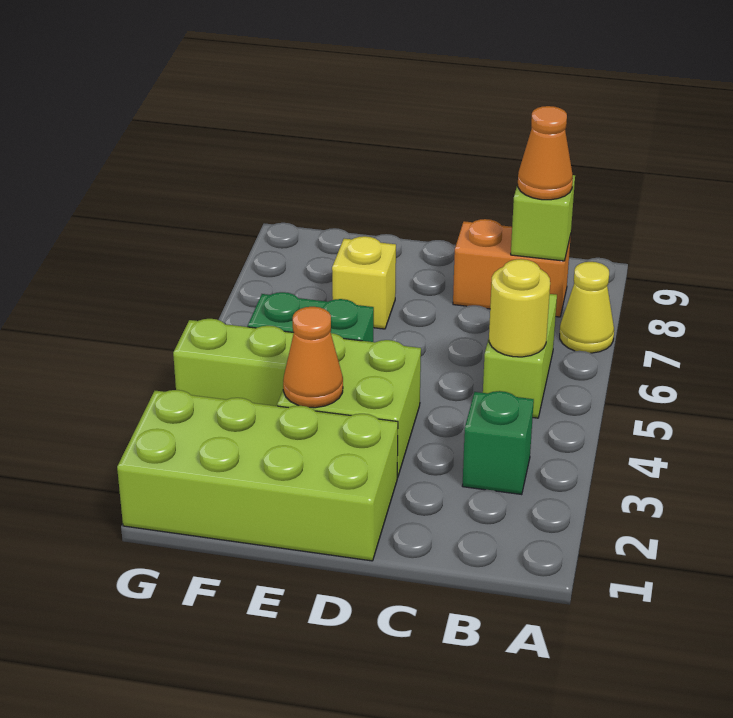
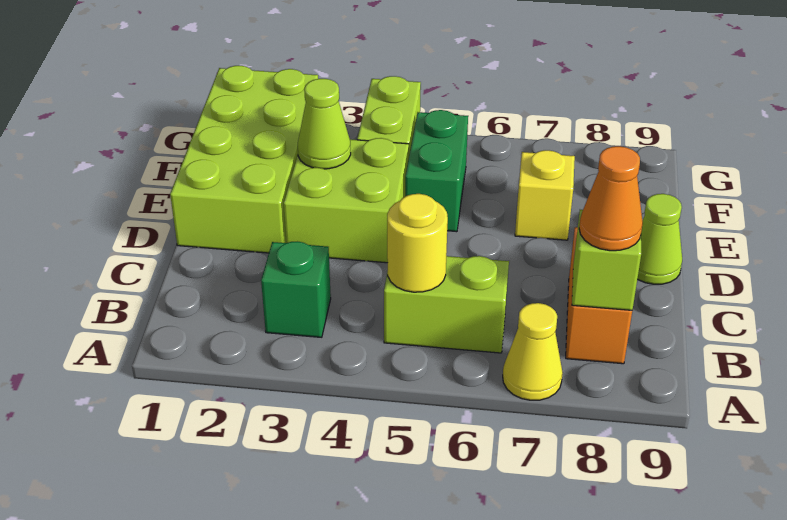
none -> lime 1x1 cone [637,194,682,284]
orange 1x1 cone [283,307,343,408] -> lime 1x1 cone [298,79,351,169]

